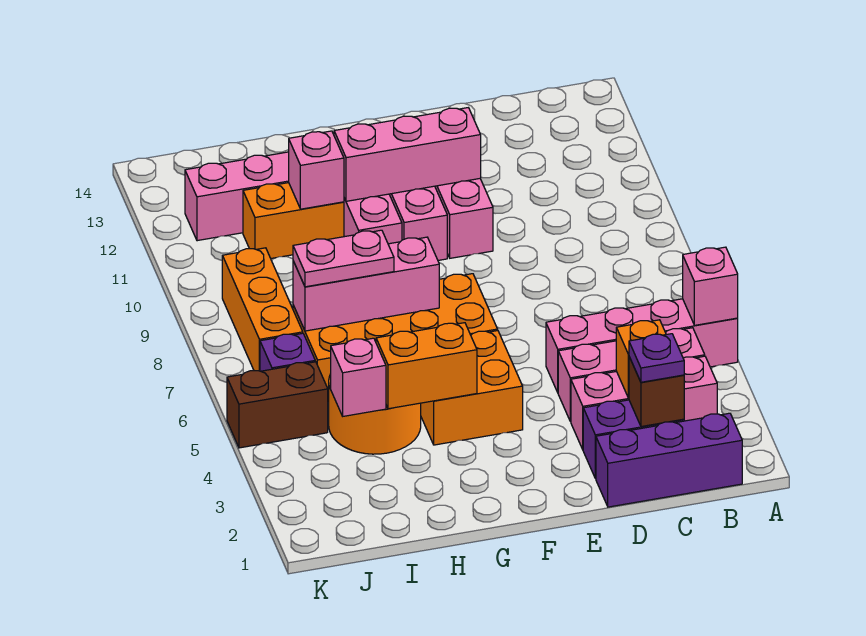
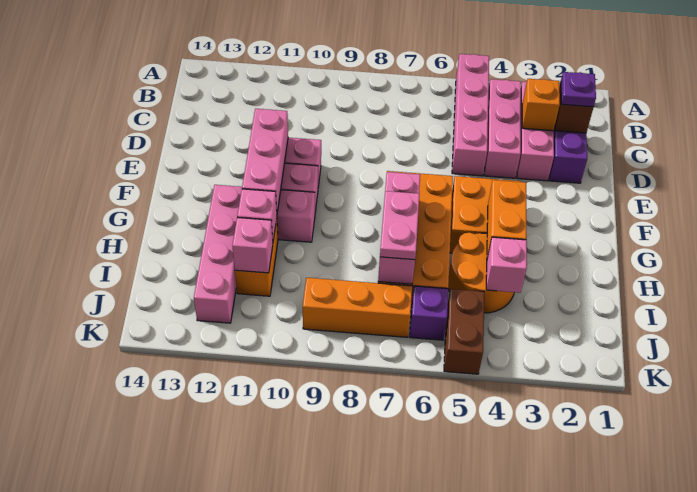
pink 1x1 brick [683,247,738,325] -> pink 1x1 brick moved to [232,217,273,273]
purple 1x3 brick [596,413,742,507] -> none

